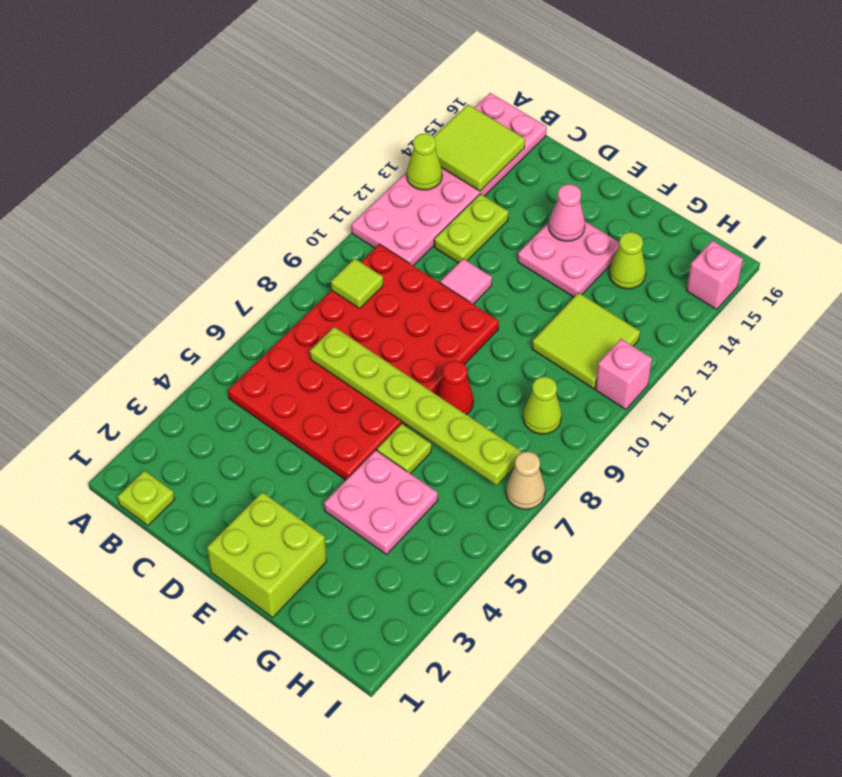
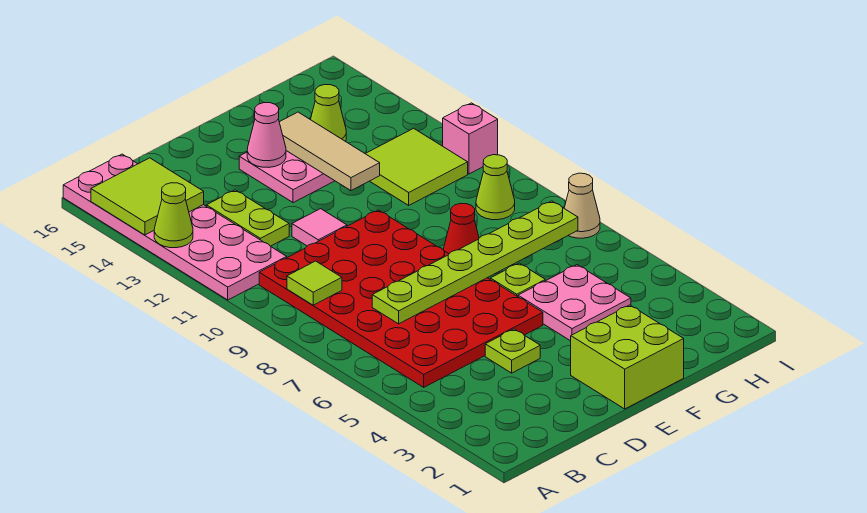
lime 1x1 plate [118,471,175,526] -> lime 1x1 plate moved to [485,329,540,373]
none -> tan 1x3 tile [279,112,380,191]
pink 1x1 brick [687,241,743,309] -> none

